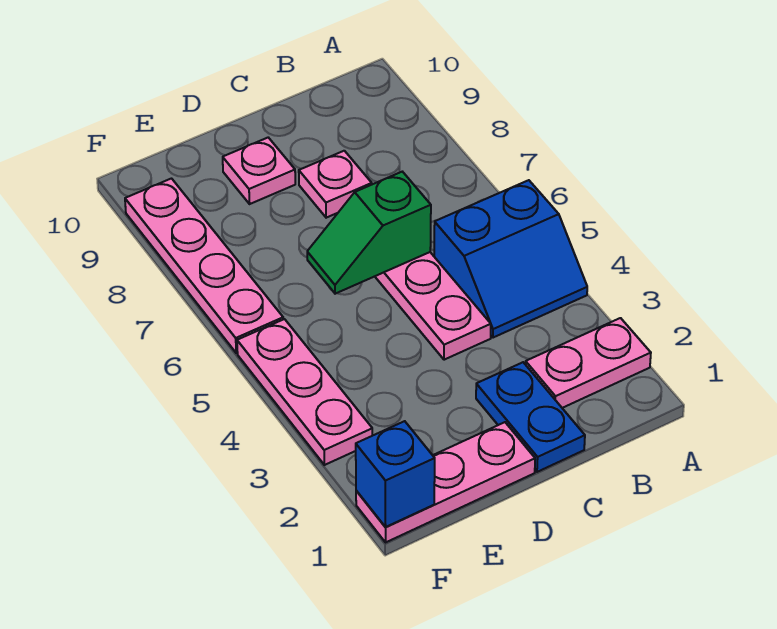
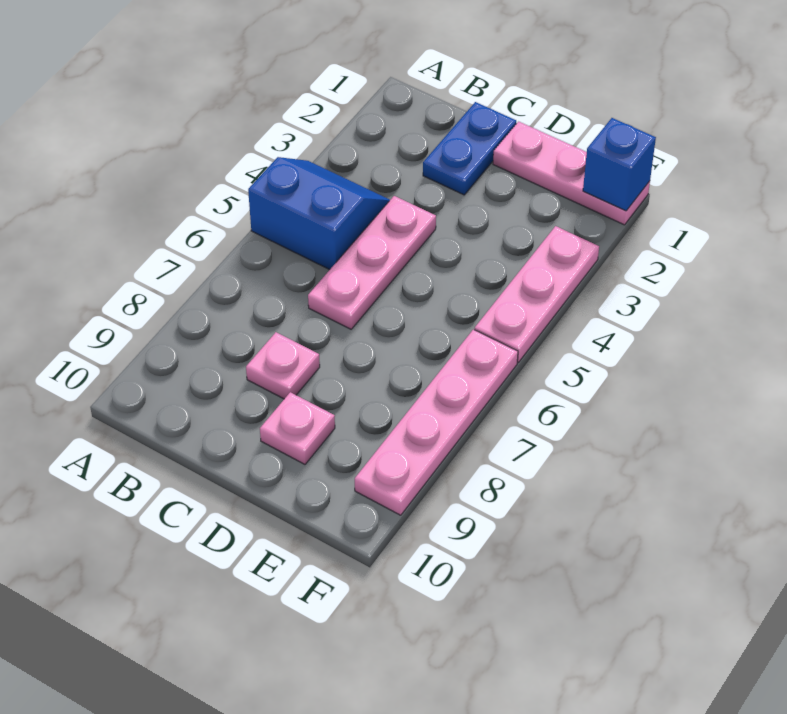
pink 1x2 plate [526,318,651,408] -> none
green 1x2 slope [307,172,431,294] -> none

